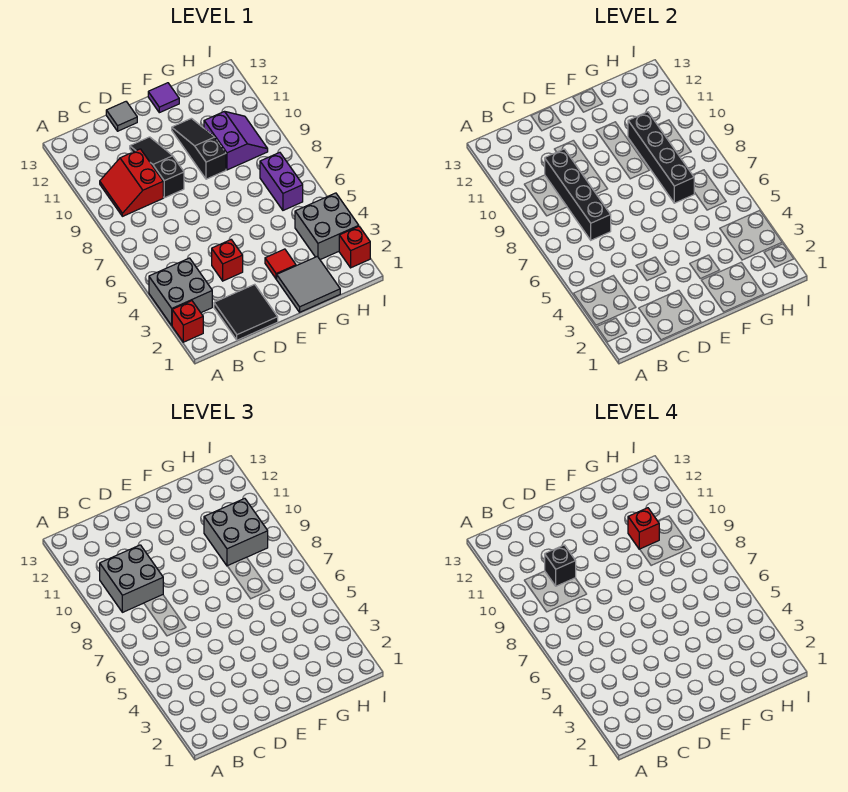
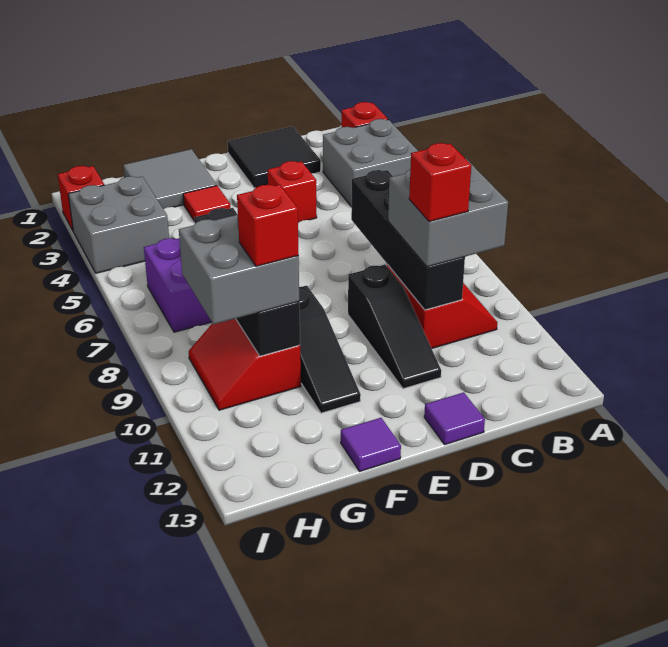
black 1x1 brick [545,545,576,586] -> red 1x1 brick [409,143,471,222]
grey 1x1 tile [106,102,137,131] -> purple 1x1 tile [424,392,485,445]
purple 2x2 slope [204,111,268,170] -> red 2x2 slope [189,319,301,410]

